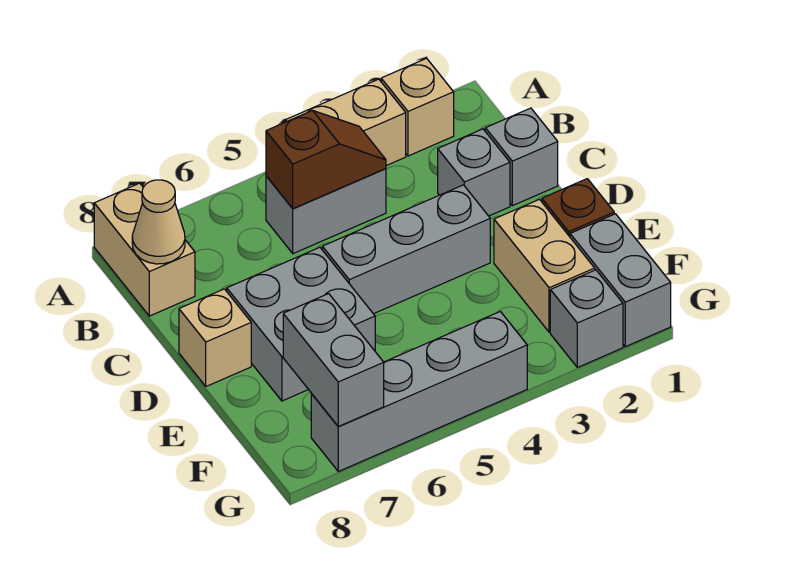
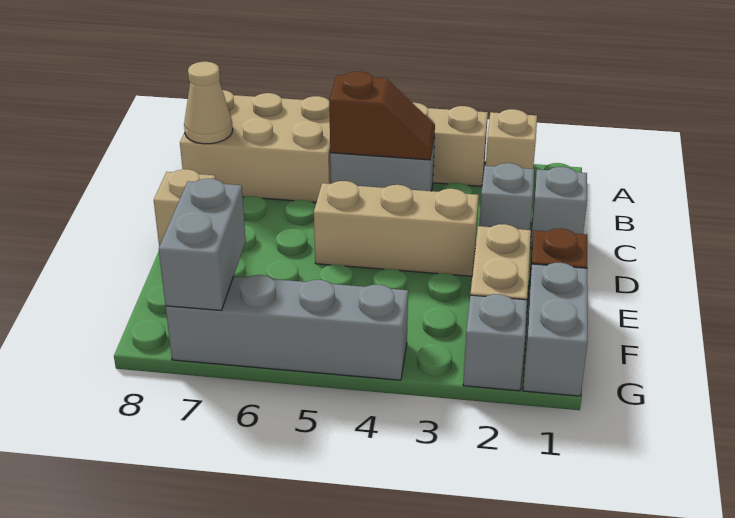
tan 1x2 brick [94,183,195,316] -> tan 2x3 brick [180,90,331,202]
grey 1x3 brick [322,185,490,314] -> tan 1x3 brick [314,181,479,276]
grey 2x2 brick [227,247,375,401] -> none

